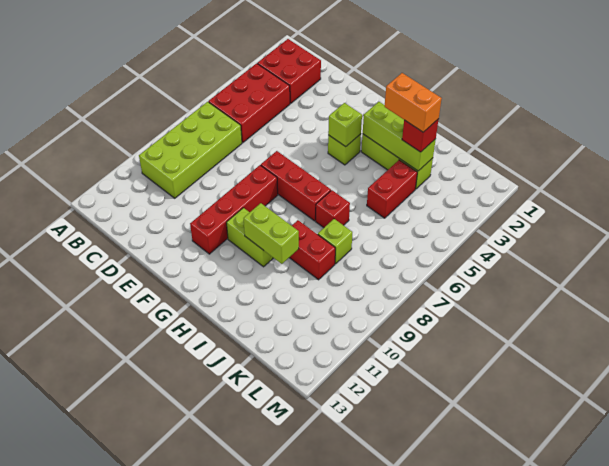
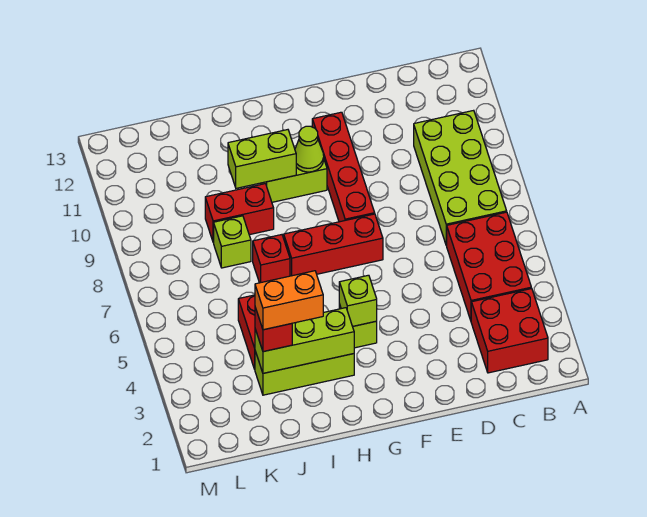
none -> lime 1x1 cone [295,126,324,172]

